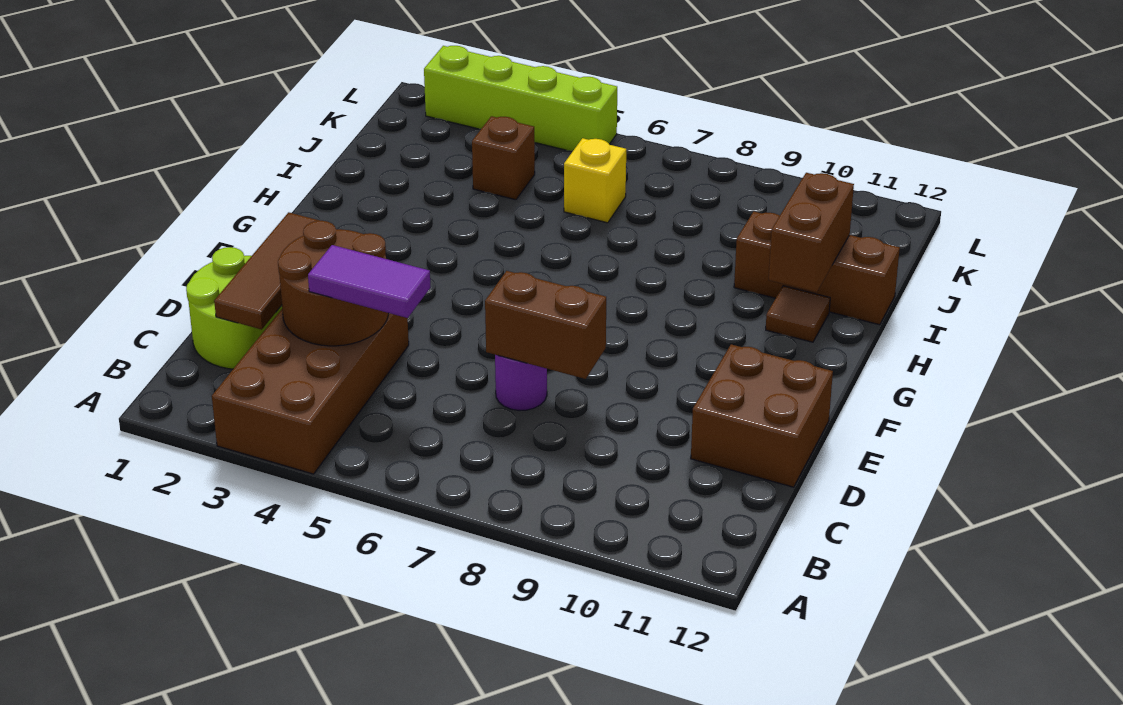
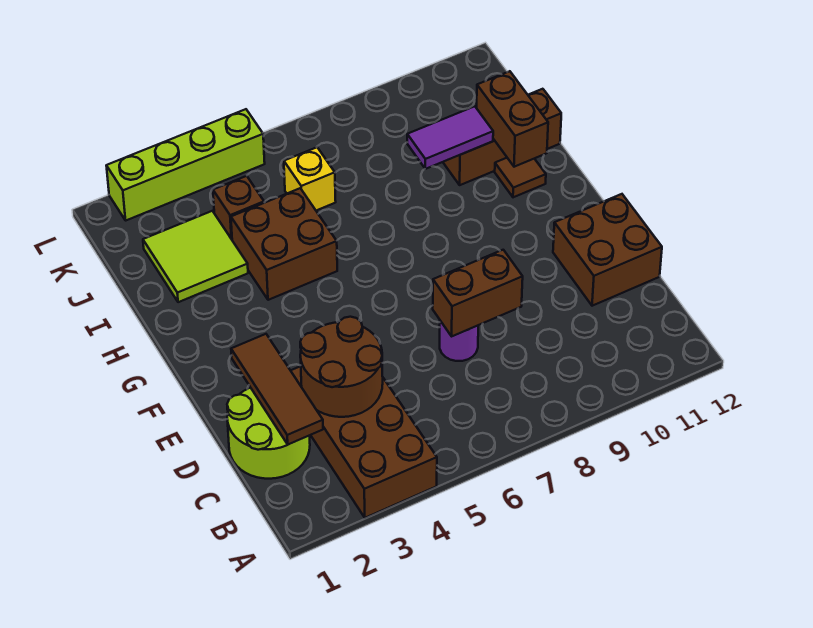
purple 1x2 tile [308,245,431,318] -> purple 1x2 tile moved to [407,106,493,169]
none -> brown 2x2 brick [231,188,337,300]
none -> lime 2x2 tile [143,211,248,302]

